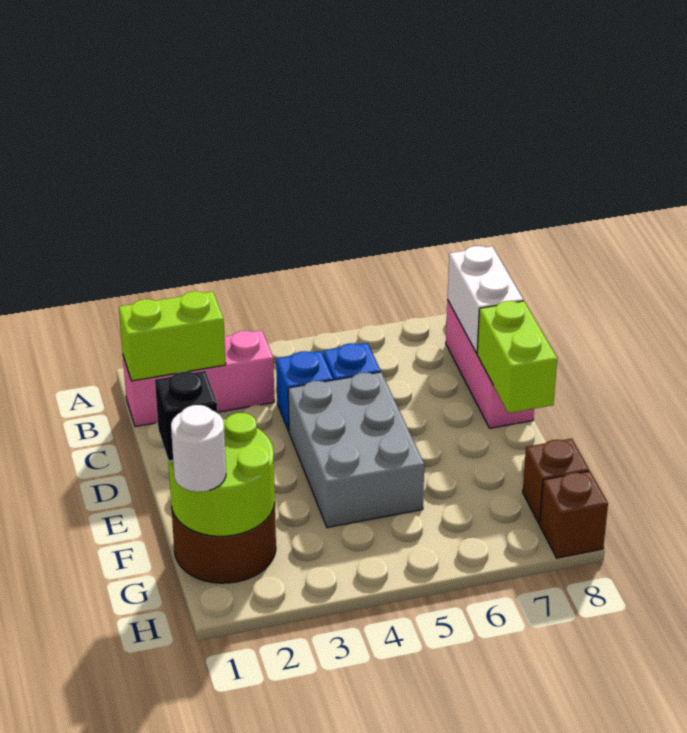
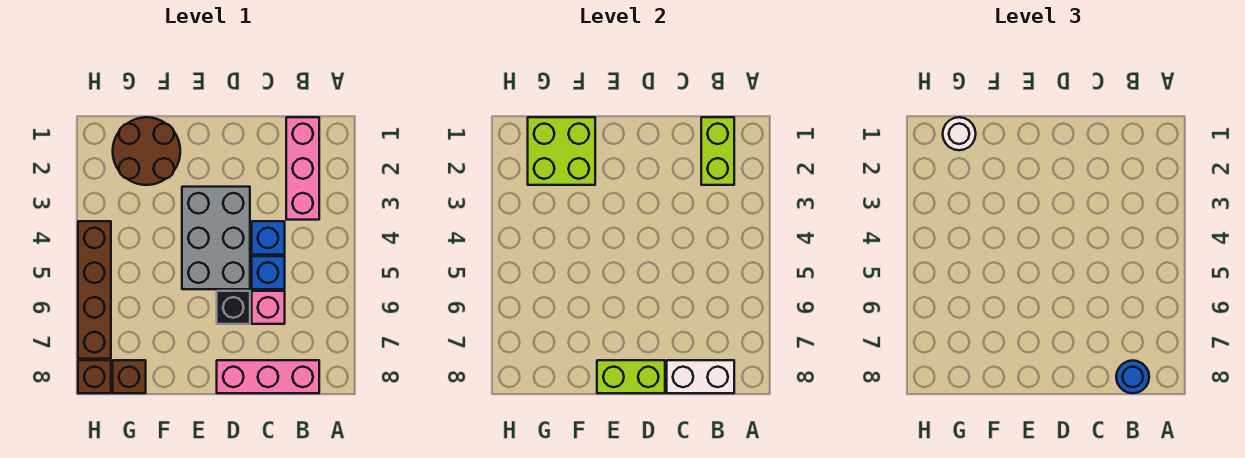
none -> blue 1x1 round brick [1116,360,1149,393]
none -> pink 1x1 brick [252,291,285,324]
grey 2x3 brick [288,372,424,528] -> grey 2x3 brick turned to [182,187,250,289]
lime 2x2 round brick [168,413,275,536] -> lime 2x2 brick [528,117,595,185]
black 1x1 brick [155,371,217,461] -> black 1x1 brick moved to [217,291,250,324]
none -> brown 1x4 brick [78,221,111,359]

